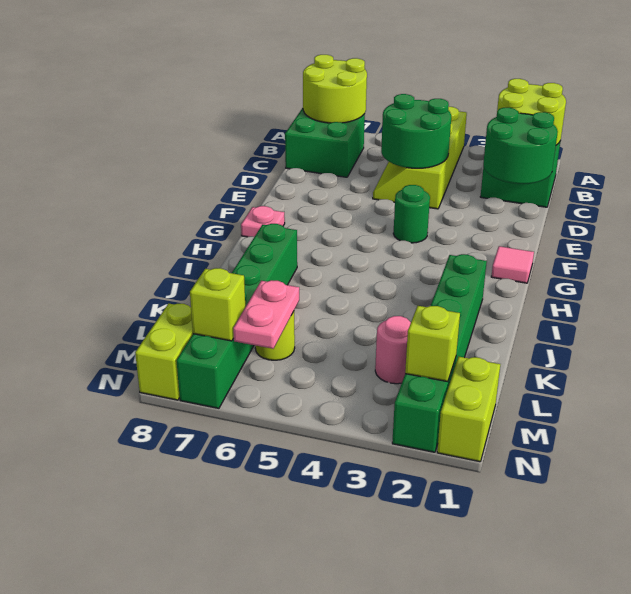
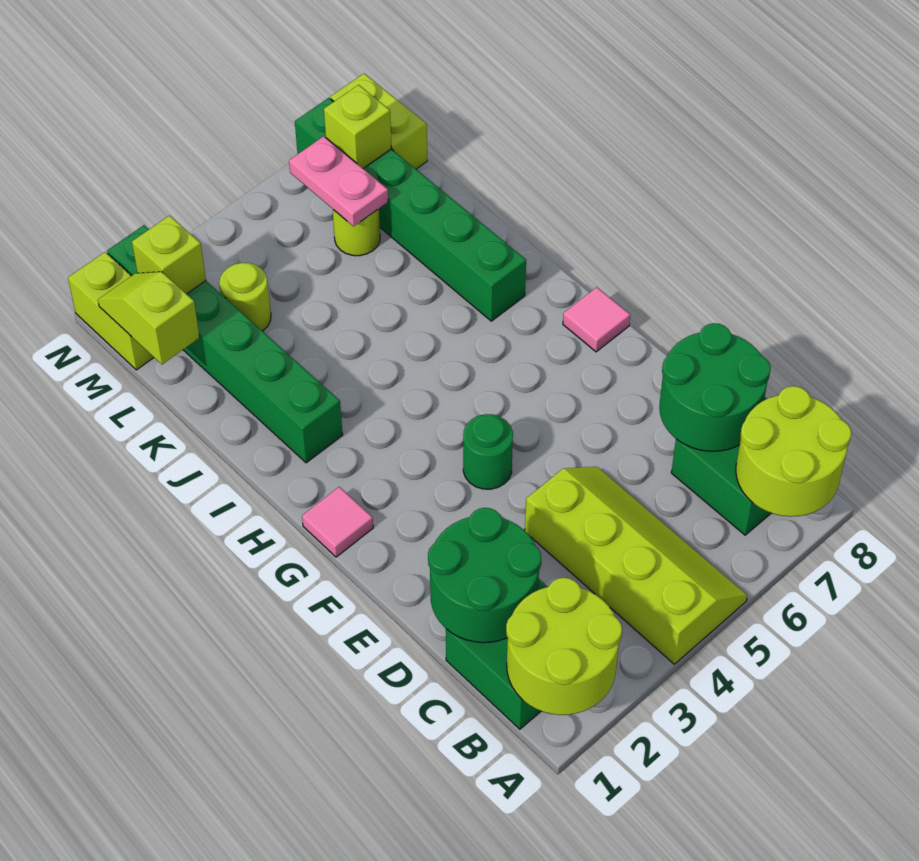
green 2x2 round brick [381,94,451,168] -> green 2x2 round brick moved to [659,323,771,451]
pink 1x1 plate [241,206,285,237] -> pink 1x1 tile [563,287,630,352]
none -> lime 1x2 slope [98,272,200,364]
pink 1x1 round brick [375,316,411,384] -> lime 1x1 round brick [219,263,271,331]

